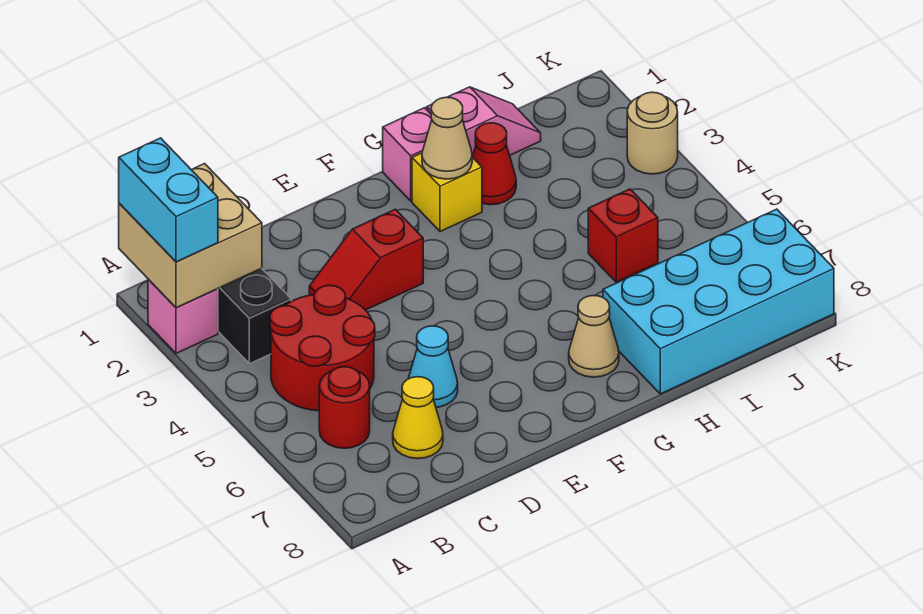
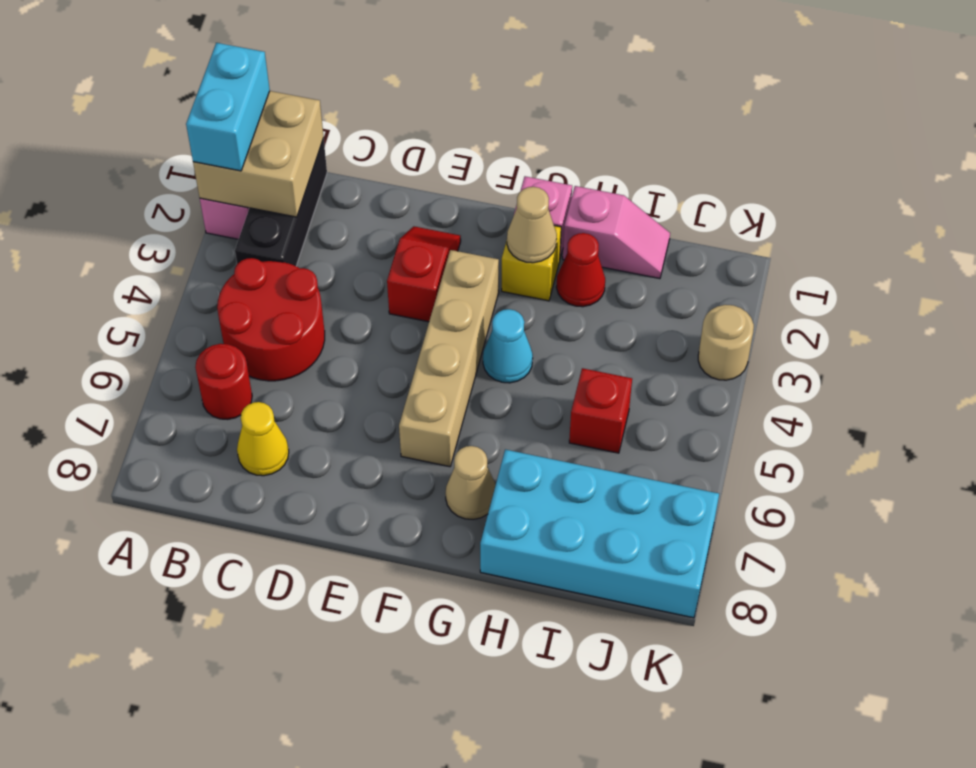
red 1x2 slope [309,209,423,310] -> red 1x2 slope turned to [387,226,461,322]
cyan 1x1 cone [408,326,458,407] -> cyan 1x1 cone moved to [483,309,533,383]
none -> tan 1x4 brick [399,250,499,467]

